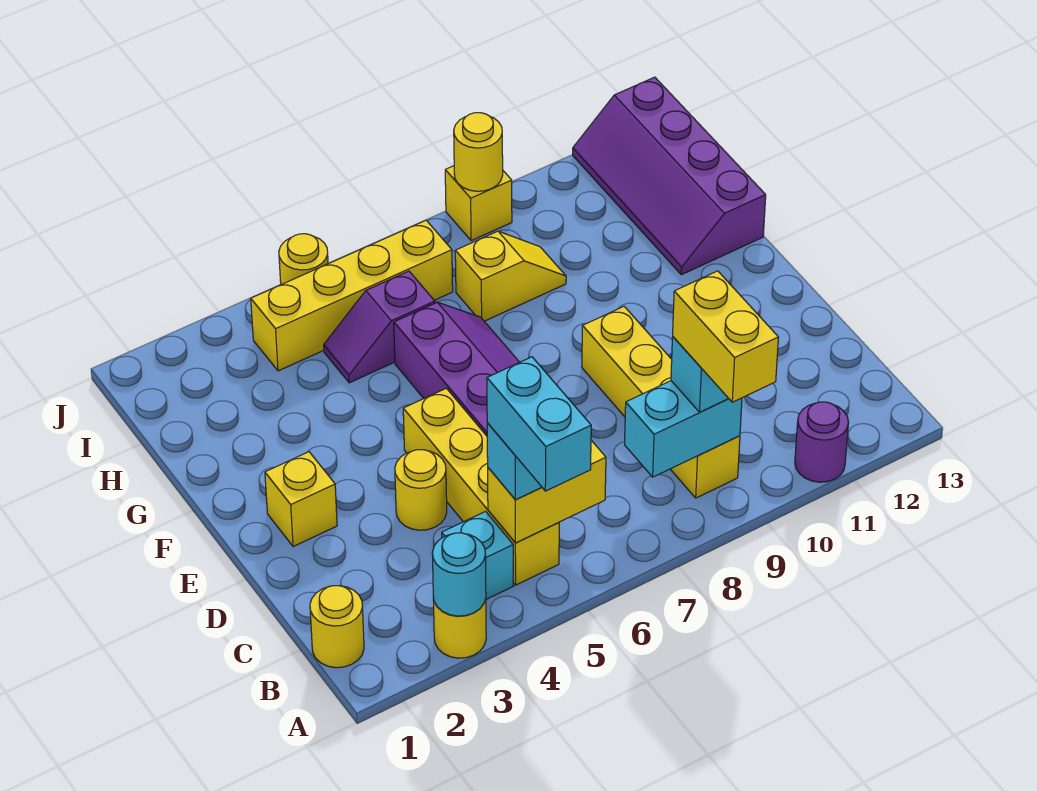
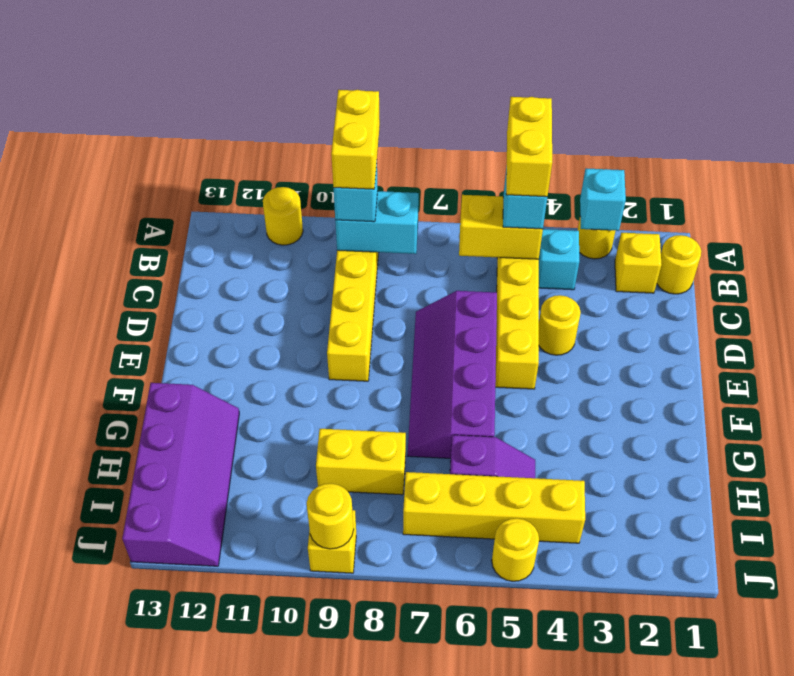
cyan 1x1 round brick [432,533,486,616] -> cyan 1x1 brick [580,168,626,231]
cyan 1x2 brick [487,357,591,491] -> yellow 1x2 brick [506,97,552,197]
purple 1x1 round brick [795,402,849,482] -> yellow 1x1 round brick [263,187,303,245]
yellow 1x1 brick [265,452,337,547] -> yellow 1x1 brick moved to [615,233,662,293]
yellow 1x2 slope [455,231,566,321] -> yellow 1x2 brick [316,429,406,495]

